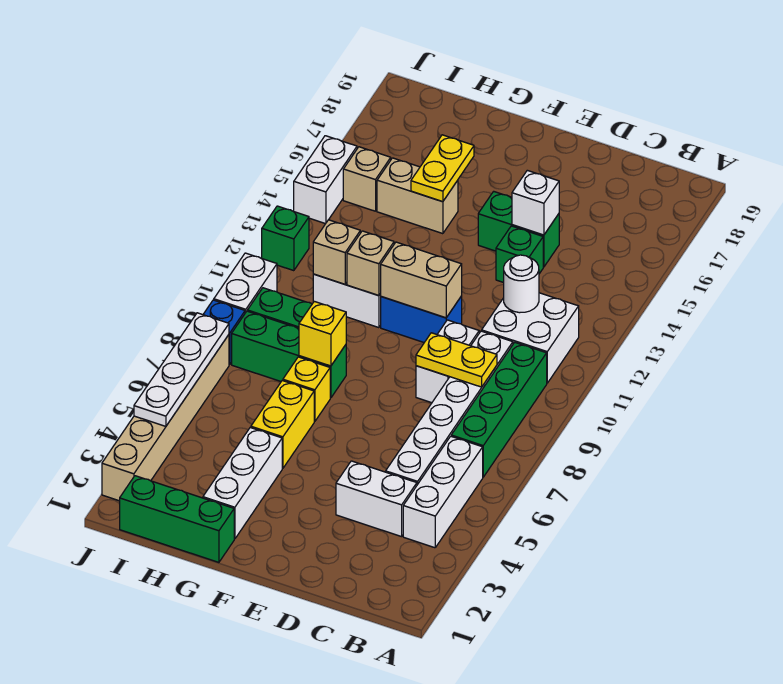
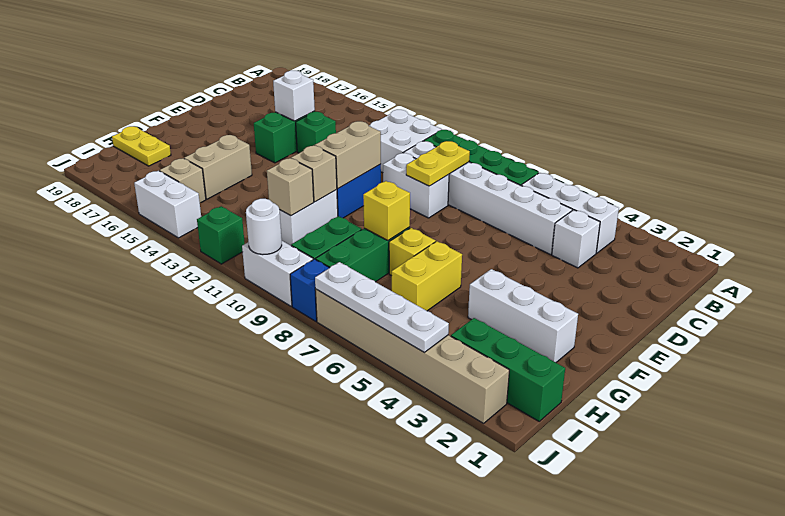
white 1x2 brick [336,461,417,537] -> white 1x1 brick [552,210,600,268]
white 1x1 round brick [504,255,539,313] -> white 1x1 round brick moved to [246,199,282,255]
green 1x3 brick [120,476,234,562] -> green 1x3 brick turned to [451,318,565,421]
yellow 1x2 brick [251,381,314,468] -> yellow 1x2 brick turned to [392,241,462,311]
yellow 1x2 plate [411,135,474,202] -> yellow 1x2 plate moved to [112,126,171,166]

